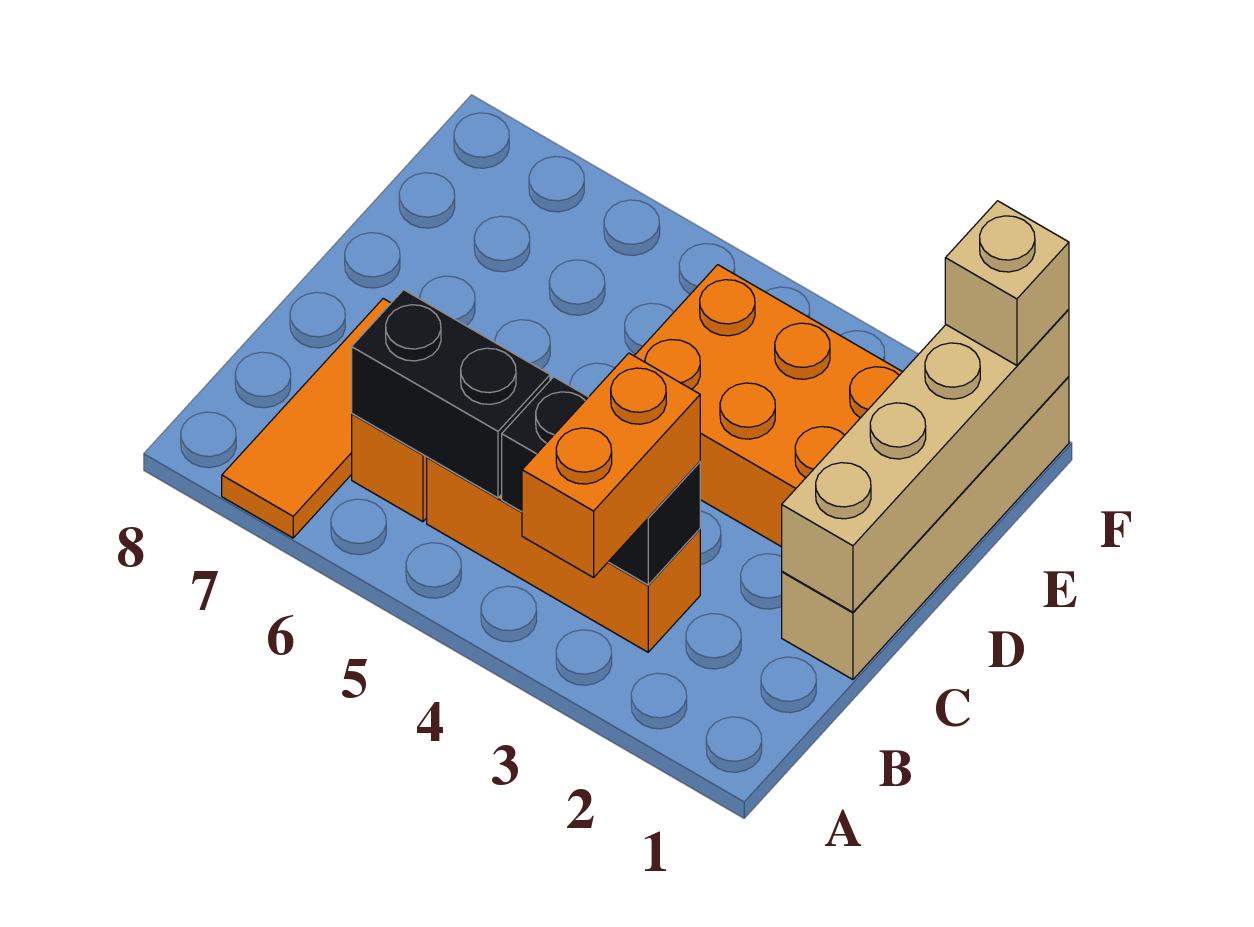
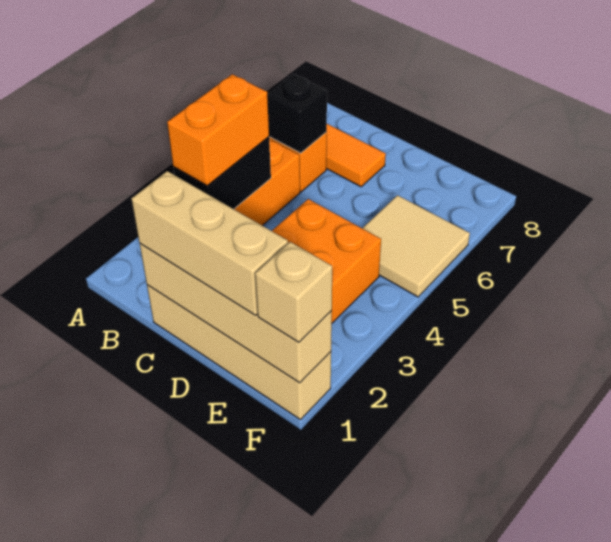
orange 1x2 brick [522,353,700,578] -> orange 1x2 brick turned to [167,74,269,186]
black 1x2 brick [352,290,550,498] -> black 1x1 brick [267,74,327,153]
none -> tan 1x3 brick [132,171,288,315]
none -> tan 2x2 tile [362,195,470,297]

